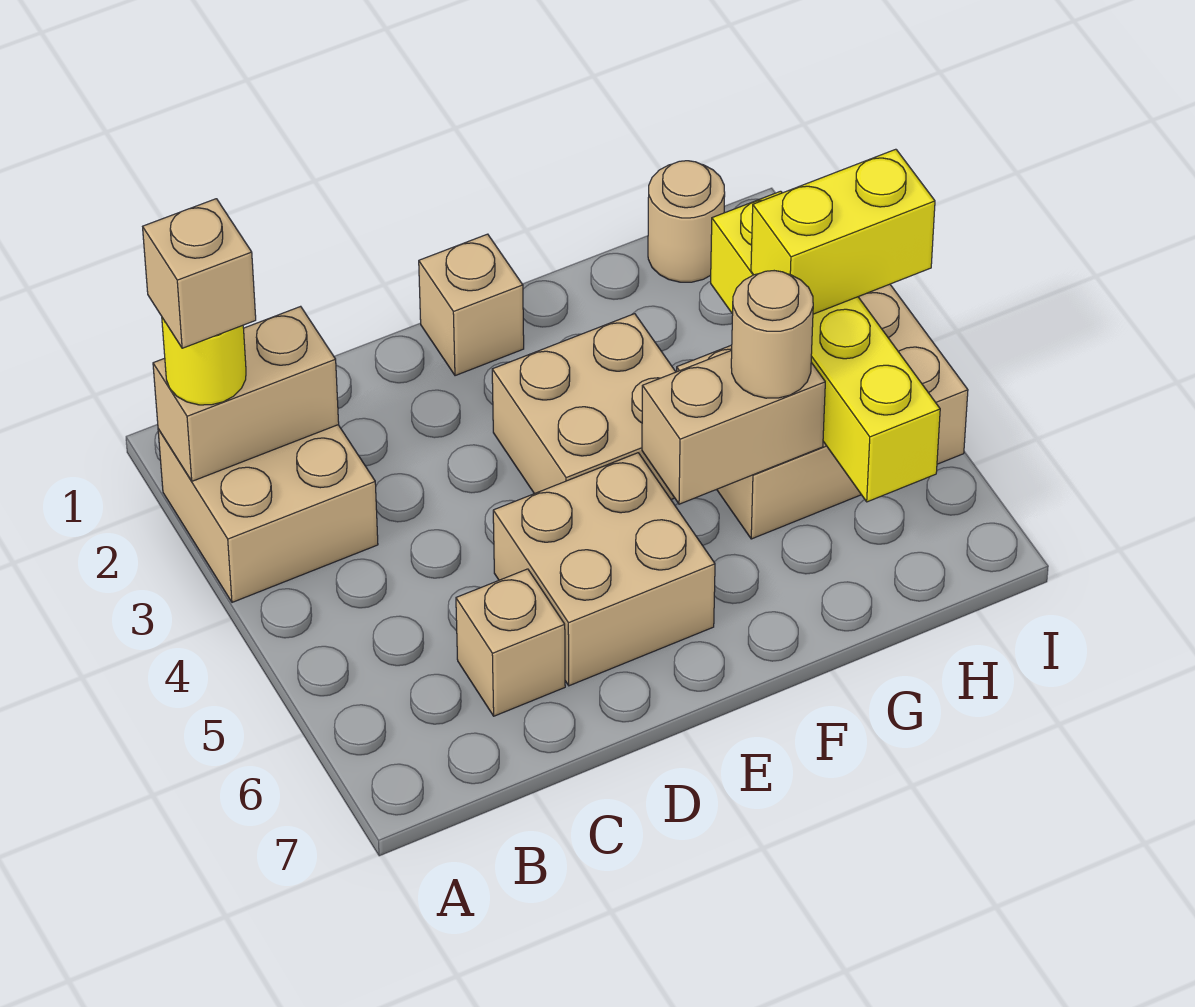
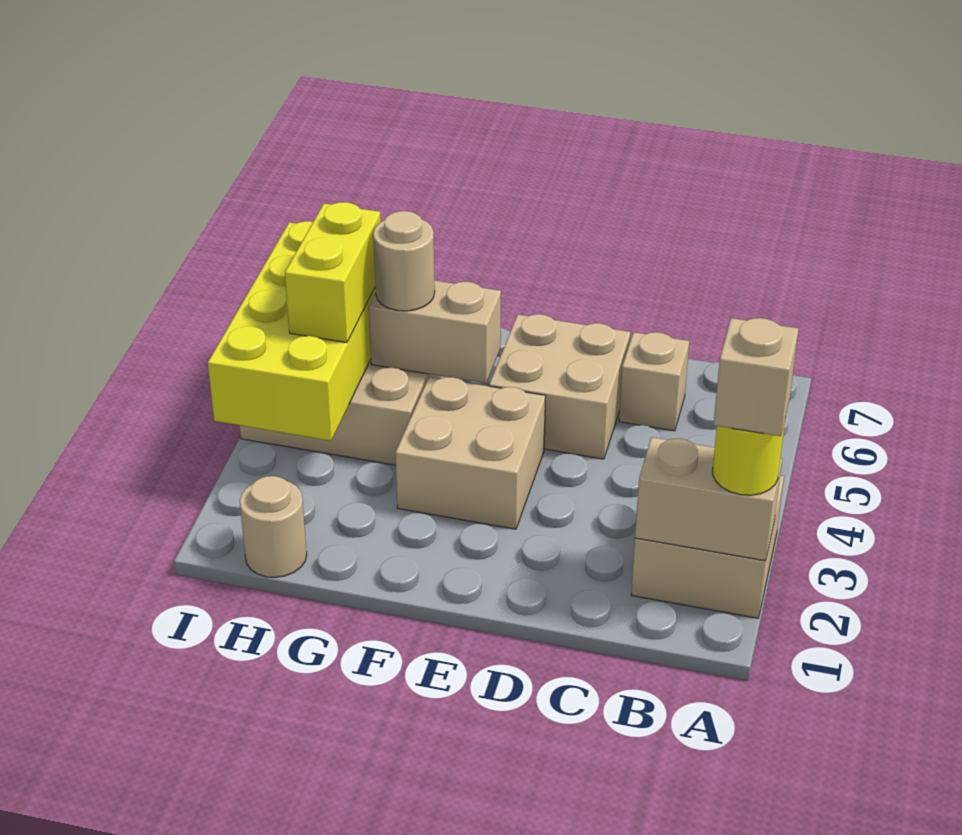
tan 1x1 brick [419,234,524,376] -> none
yellow 1x4 brick [711,191,940,502] -> yellow 2x4 brick [208,221,376,441]
yellow 1x2 brick [751,149,935,314] -> yellow 1x2 brick turned to [285,202,381,343]

